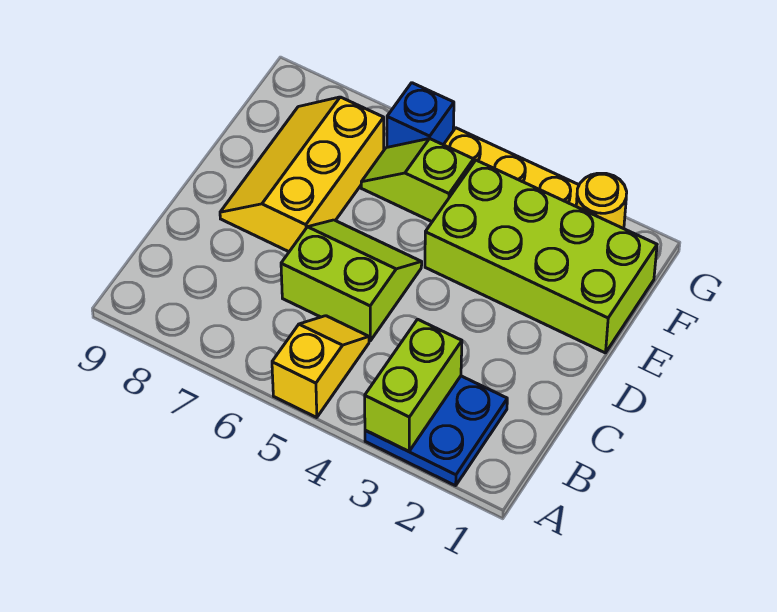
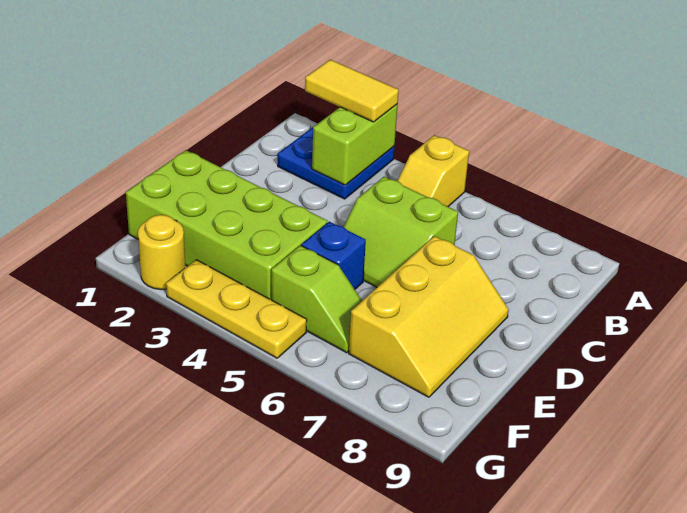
none -> yellow 1x2 tile [305,60,399,122]
blue 1x1 brick [387,83,454,147] -> blue 1x1 brick moved to [302,222,366,289]

